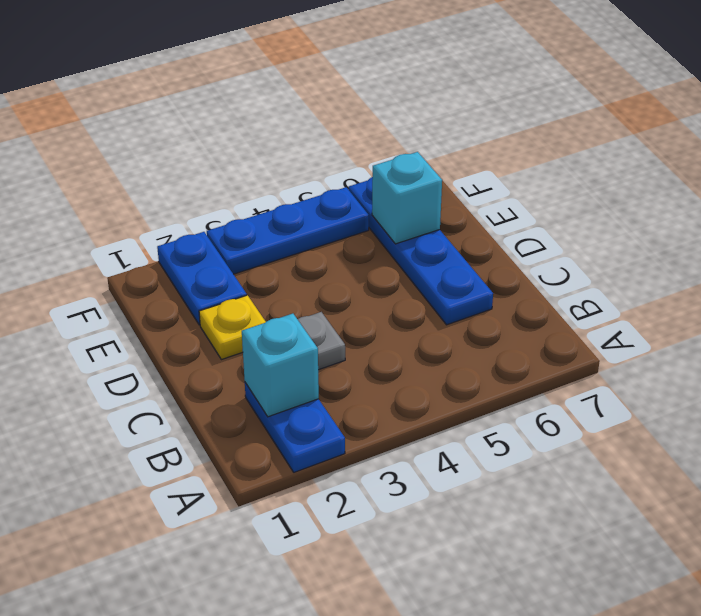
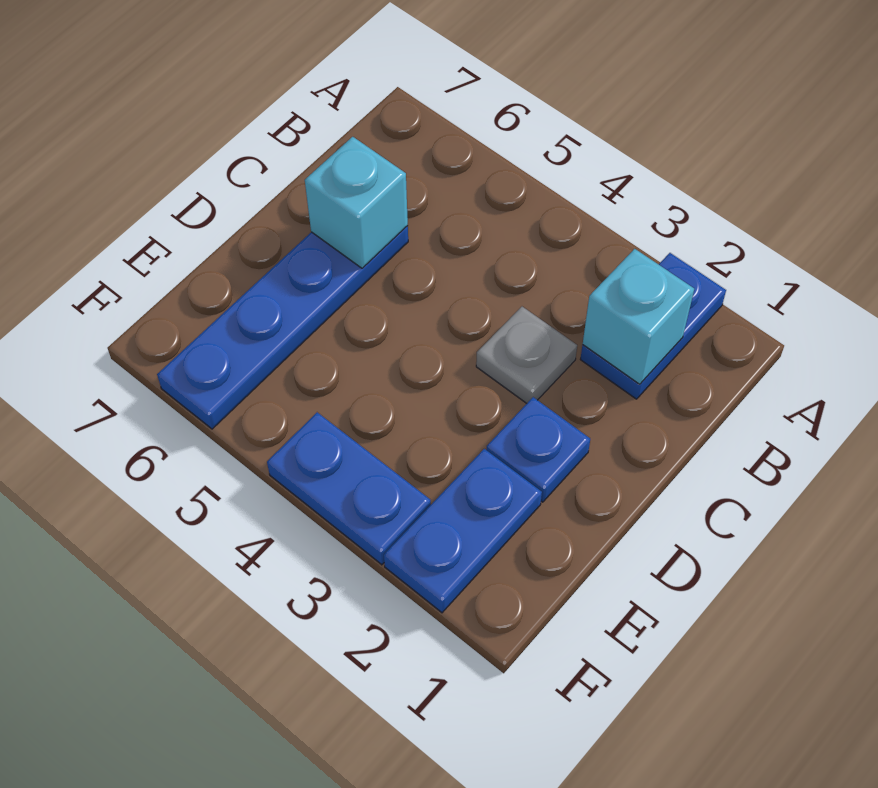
yellow 1x1 plate [199,295,266,360] -> blue 1x1 plate [486,397,590,502]
cyan 1x1 brick [372,152,442,244] -> cyan 1x1 brick moved to [305,137,408,268]
blue 1x3 plate [207,187,369,274] -> blue 1x2 plate [267,412,431,565]

